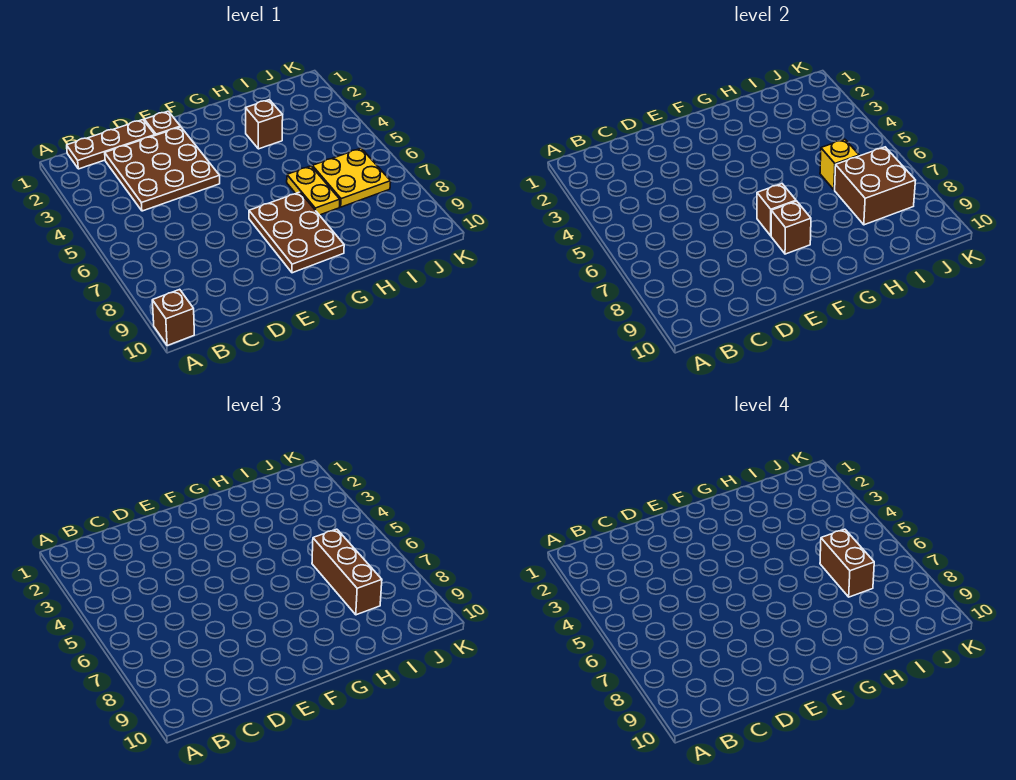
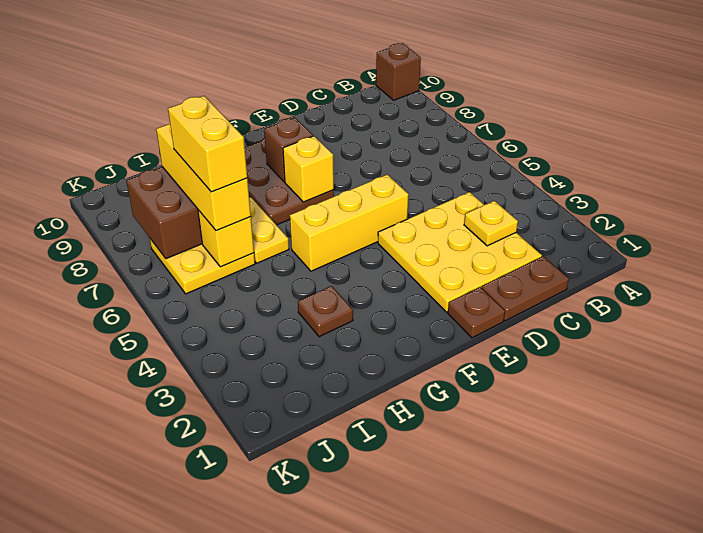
brown 1x3 plate [67,120,155,169] -> brown 1x2 plate [482,256,569,321]
brown 3x3 plate [105,127,220,211] -> yellow 3x3 plate [378,192,542,312]
none -> yellow 1x1 plate [464,201,518,246]
none -> yellow 1x3 brick [290,174,409,271]
brown 1x1 brick [757,184,796,236] -> yellow 1x1 brick [283,136,334,202]
brown 1x1 brick [246,100,283,149] -> brown 1x1 plate [298,286,353,337]
brown 1x3 brick [312,529,382,615] -> yellow 1x3 brick [156,124,251,231]
brown 1x2 brick [820,529,874,597] -> yellow 1x2 brick [168,96,247,192]

